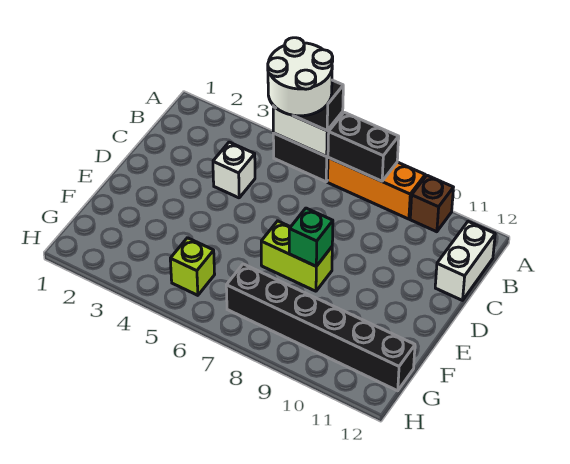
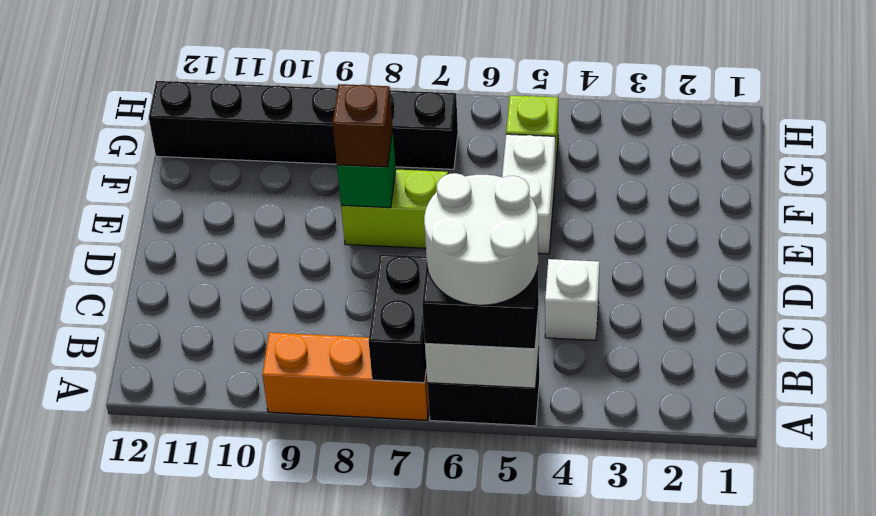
black 1x2 brick [328,112,399,181] -> black 1x2 brick turned to [369,254,427,383]
brown 1x1 brick [410,175,453,232] -> brown 1x1 brick moved to [333,84,393,167]
white 1x2 brick [435,222,495,300] -> white 1x2 brick moved to [502,134,555,254]

